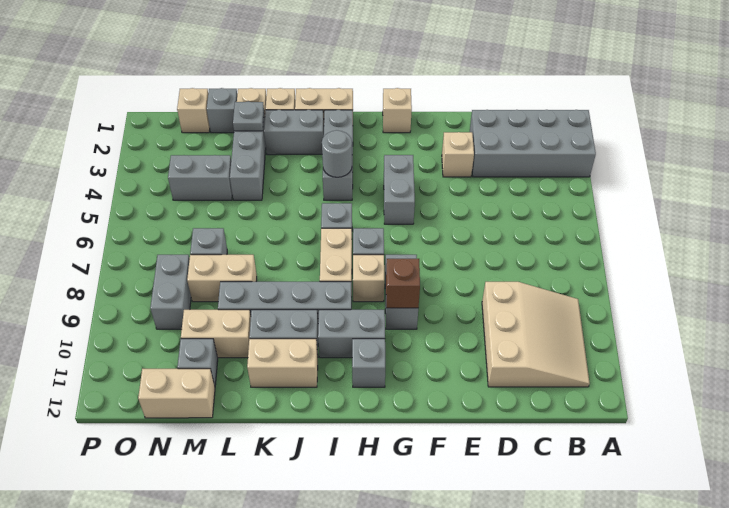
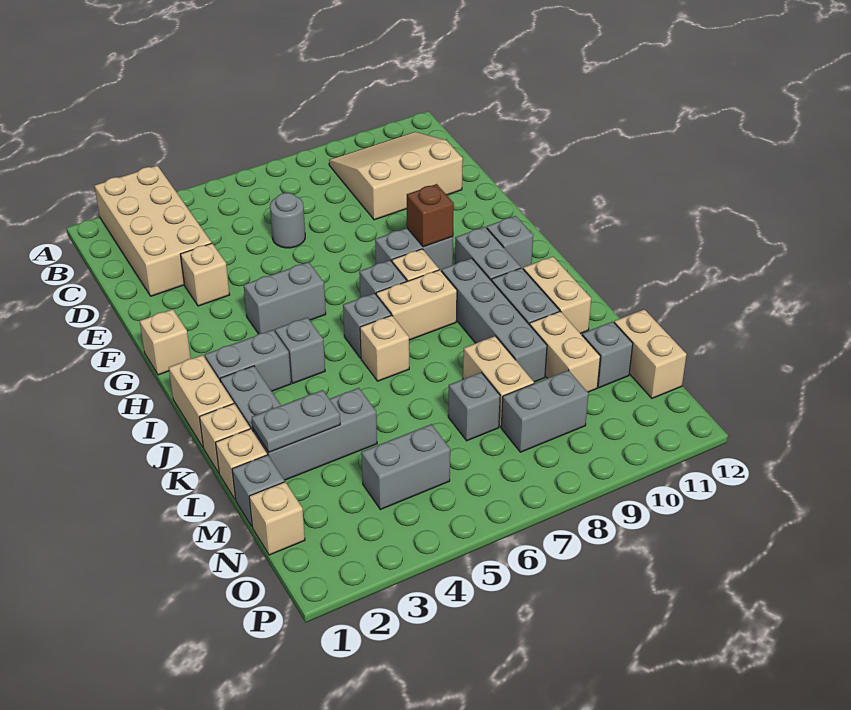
grey 2x4 brick [470,110,596,177] -> tan 2x4 brick [94,166,212,296]
grey 1x1 round brick [322,130,352,177] -> grey 1x1 round brick moved to [270,193,305,248]
none -> tan 1x1 brick [360,315,409,381]
grey 1x1 plate [233,102,264,131] -> grey 1x2 plate [252,390,340,452]
grey 1x2 brick [168,155,232,200] -> grey 1x2 brick turned to [361,424,450,510]

